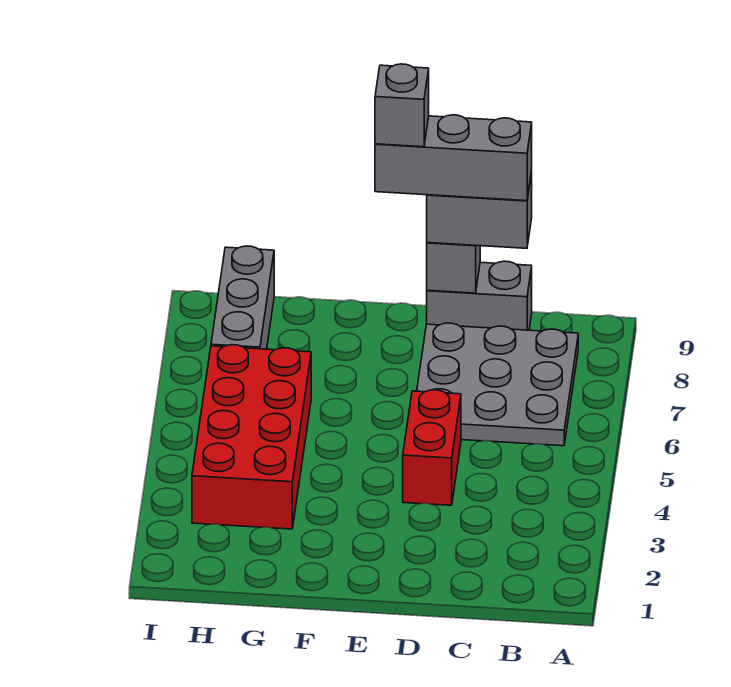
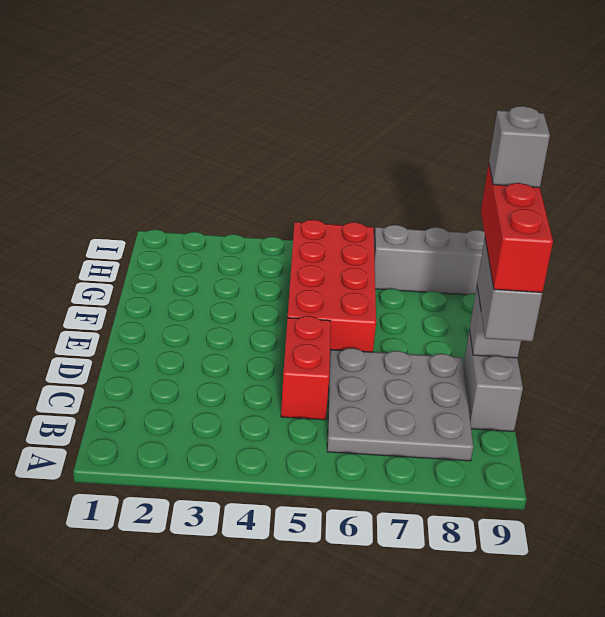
grey 1x3 brick [375,115,532,201] -> red 1x3 brick [481,163,553,293]
red 1x2 brick [403,390,461,505] -> red 1x2 brick turned to [281,316,331,420]
red 2x4 brick [192,345,311,529] -> red 2x4 brick turned to [288,220,376,352]

